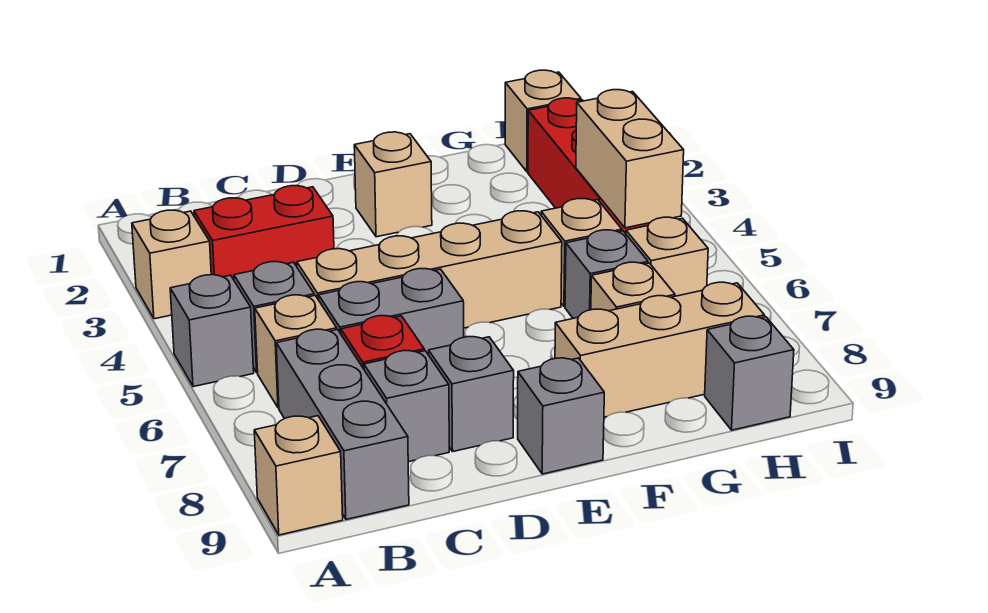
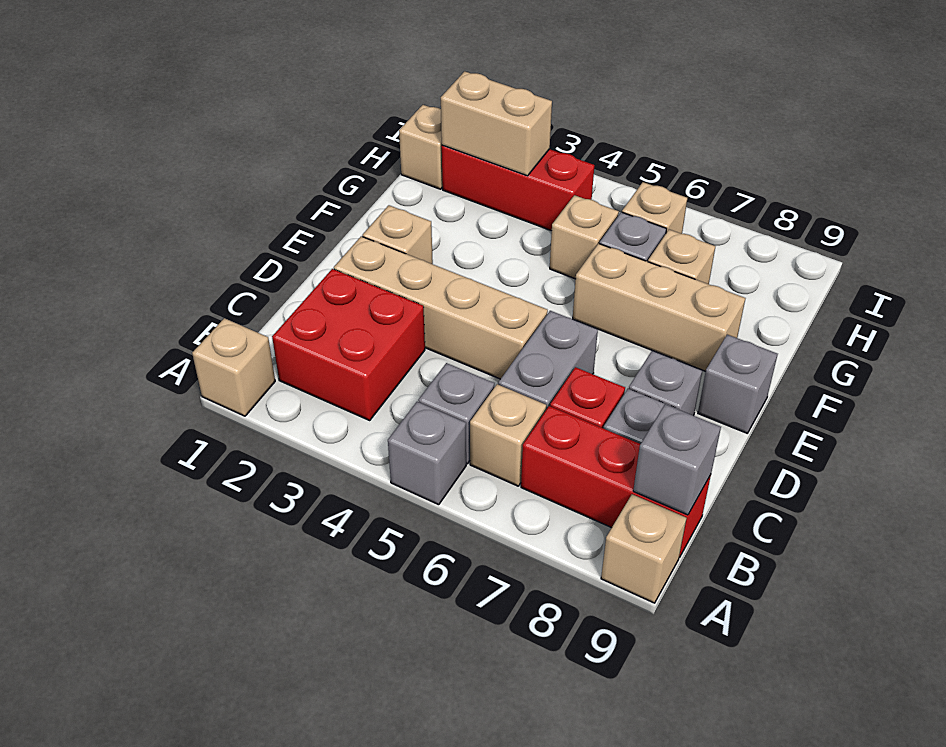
tan 1x1 brick [132,210,211,319] -> tan 1x1 brick moved to [192,318,275,416]
red 1x2 brick [194,186,334,280] -> red 2x2 brick [272,269,425,420]
grey 1x3 brick [276,329,409,520] -> red 1x3 brick [521,406,711,558]
tan 1x4 brick [297,211,562,328] -> tan 1x4 brick turned to [334,236,548,379]
tan 1x3 brick [555,282,764,417] -> tan 1x3 brick turned to [573,244,745,371]
tan 1x2 brick [576,90,684,228] -> tan 1x2 brick moved to [441,71,552,176]
grey 1x1 brick [705,316,794,430] -> grey 1x1 brick moved to [633,404,721,515]

